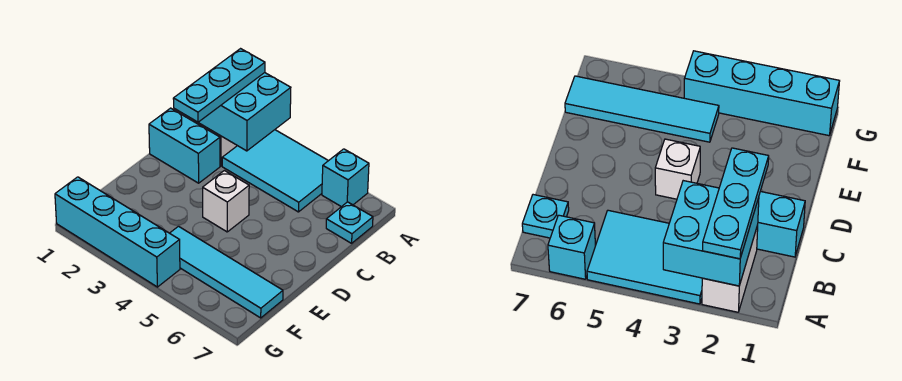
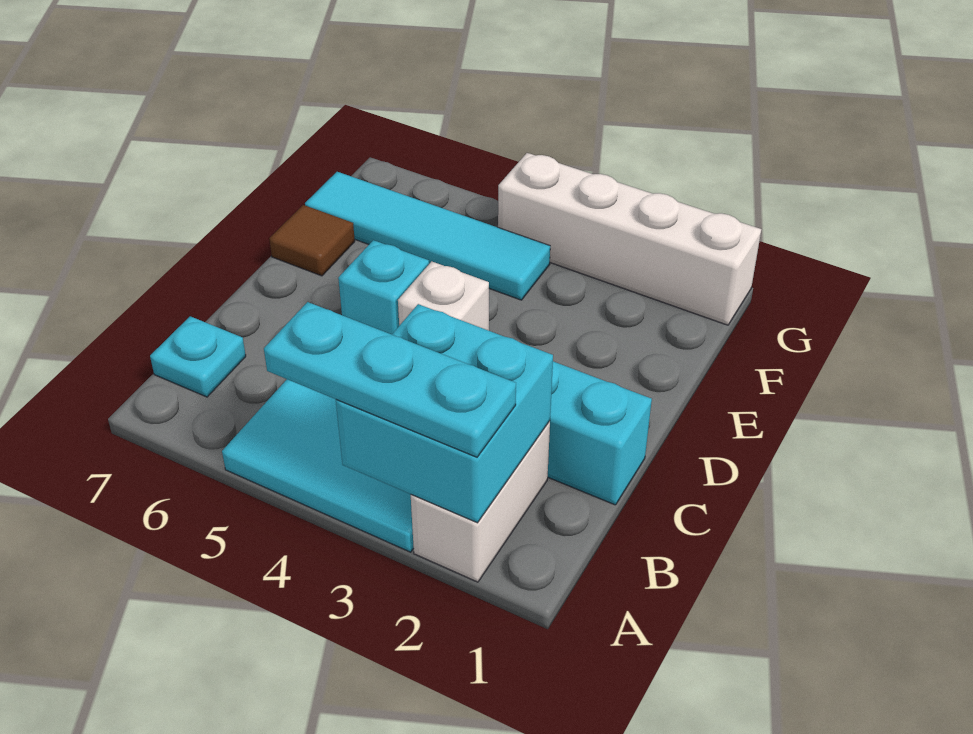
cyan 1x3 plate [173,49,265,122] -> cyan 1x3 plate turned to [264,302,516,457]
cyan 1x1 brick [322,149,369,207] -> cyan 1x1 brick moved to [338,240,429,334]
none -> brown 1x1 tile [269,205,355,276]
cyan 1x4 brick [55,177,180,287] -> white 1x4 brick [498,153,761,325]

